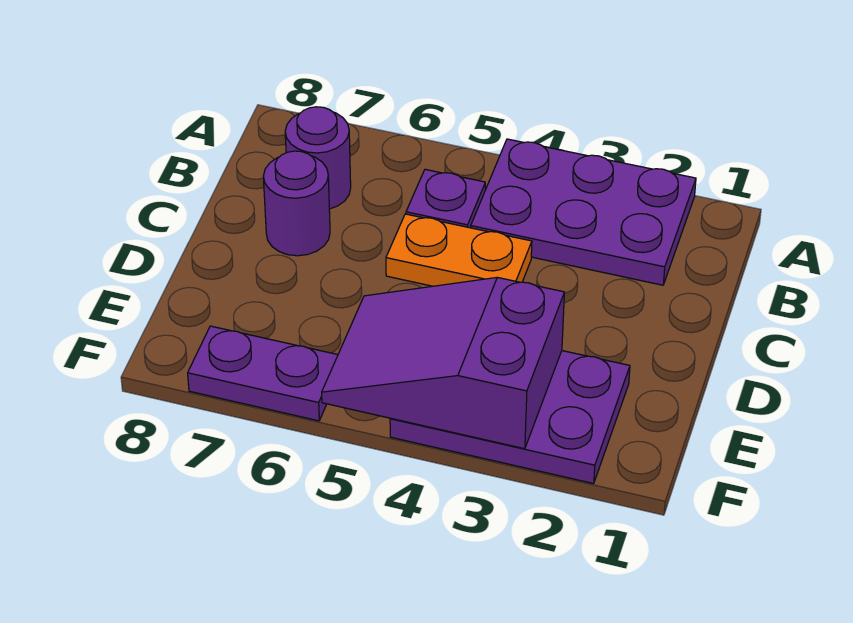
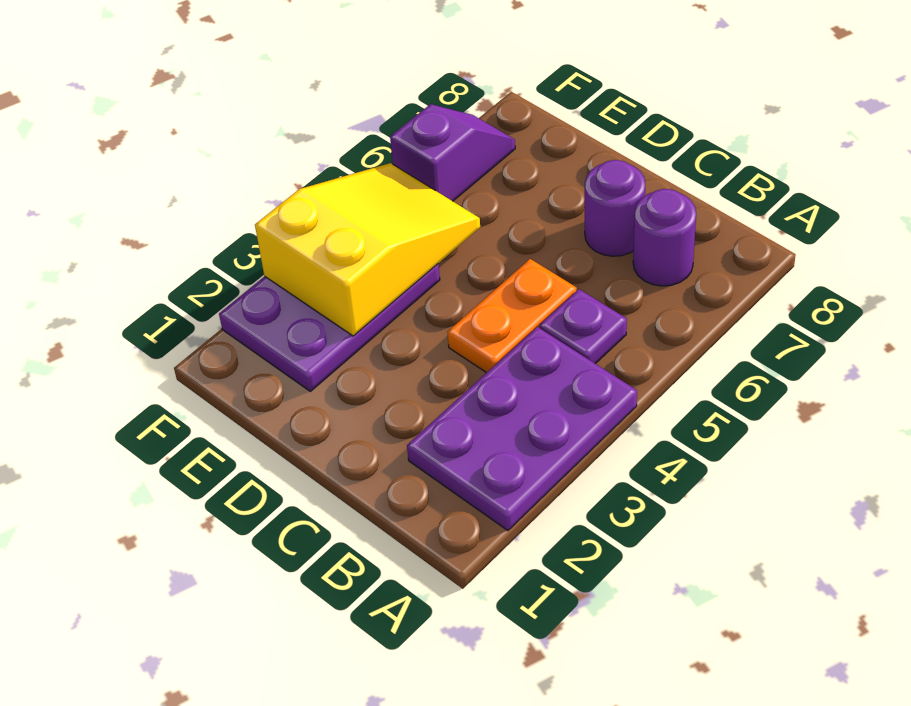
purple 2x3 slope [322,277,564,449] -> yellow 2x3 slope [255,163,480,336]
purple 1x2 plate [188,326,338,421] -> purple 1x2 slope [390,104,515,201]

